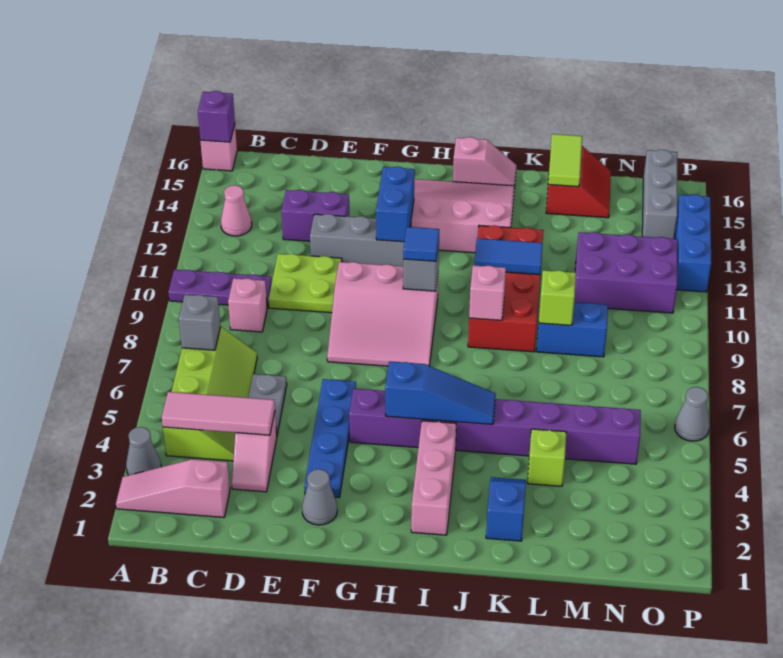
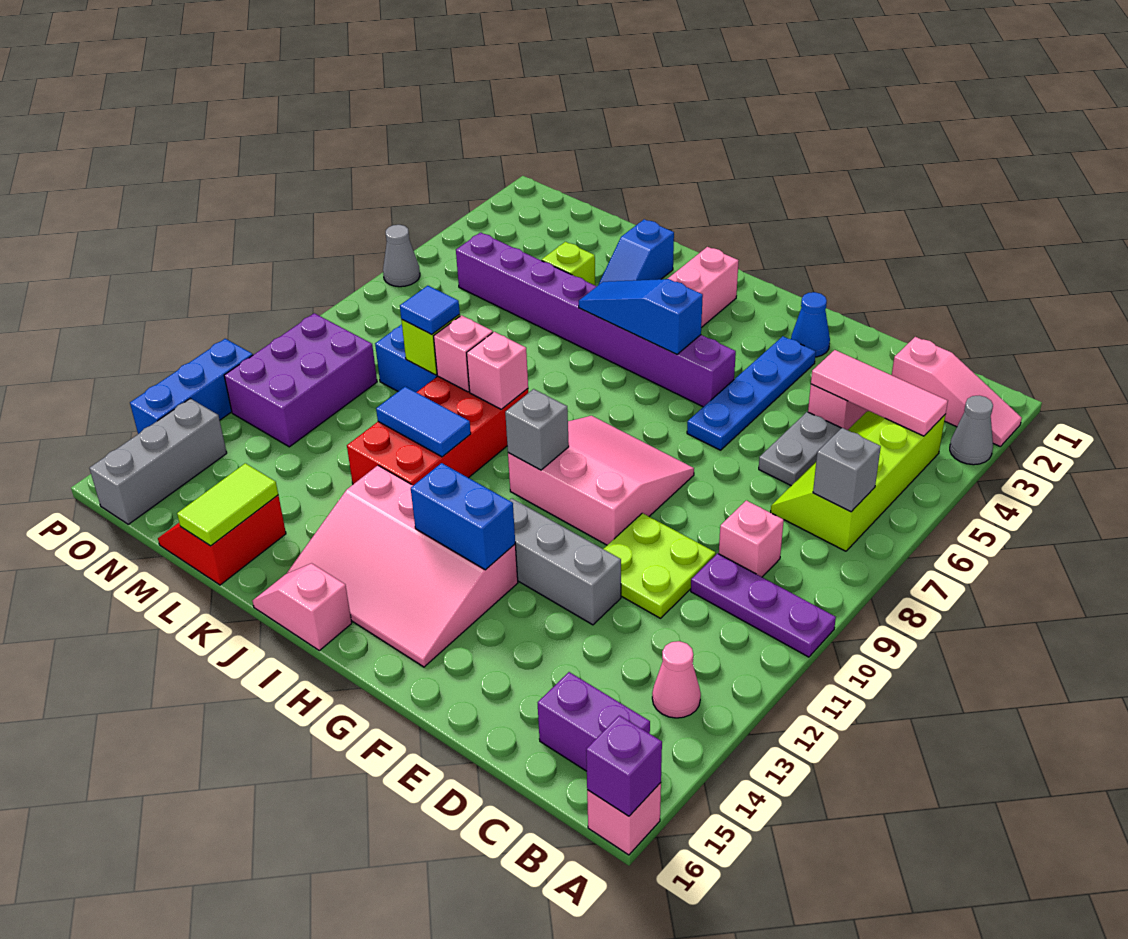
purple 1x2 brick [282,190,349,241] -> purple 1x2 brick moved to [538,672,650,771]
grey 1x1 cone [302,469,337,525] -> blue 1x1 cone [791,292,830,357]
blue 1x2 brick [376,166,414,242] -> blue 1x2 brick turned to [411,463,515,570]
blue 1x1 tile [403,227,439,261] -> blue 1x1 tile moved to [400,286,460,335]
none -> pink 1x1 brick [434,315,493,392]
purple 2x3 brick [574,232,677,313] -> purple 2x3 brick turned to [224,313,377,447]

